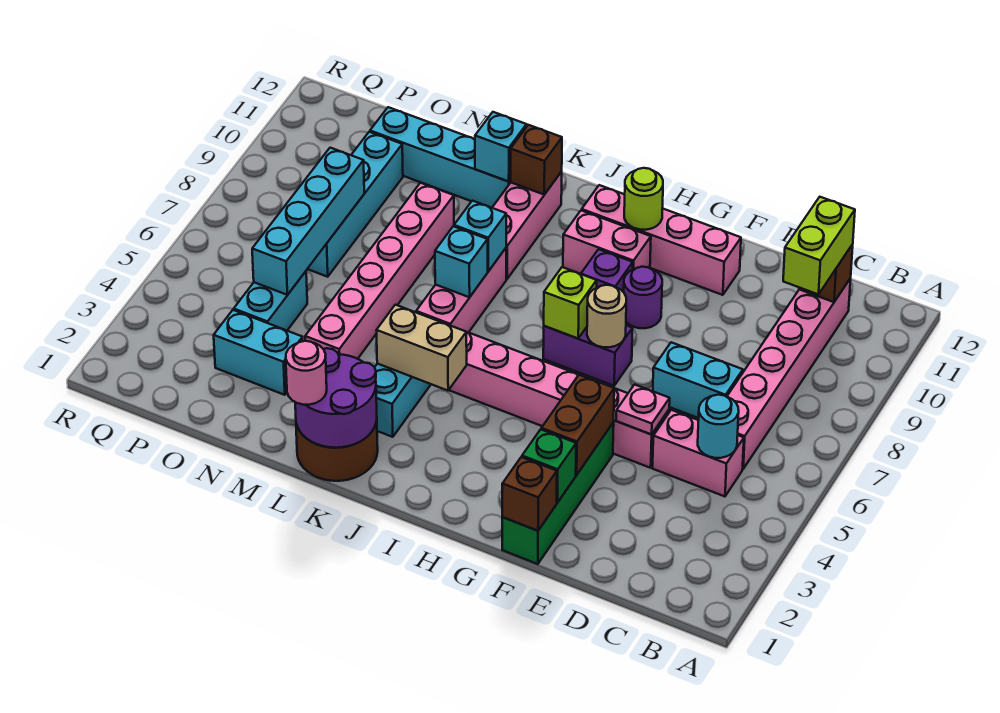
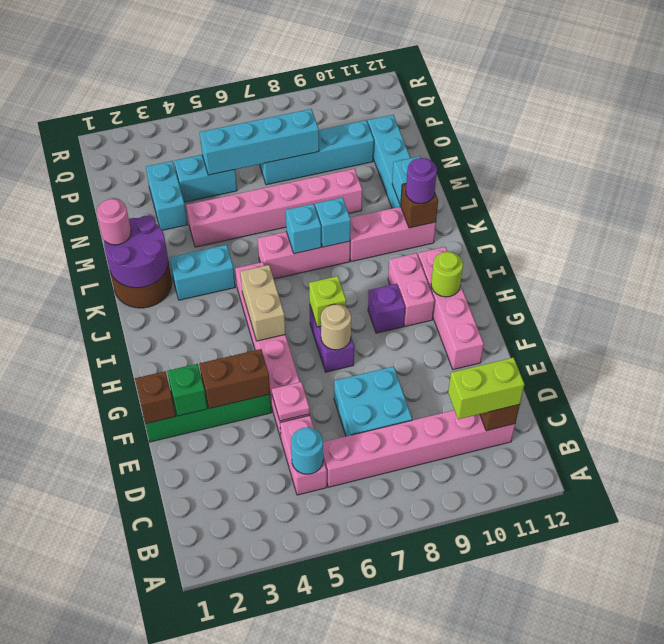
cyan 1x2 brick [653,342,743,418] -> cyan 2x2 brick [334,367,412,436]
purple 1x1 round brick [624,267,662,328] -> purple 1x1 round brick moved to [406,158,437,203]
tan 1x2 brick [376,305,467,391] -> tan 1x2 brick moved to [240,265,285,341]

